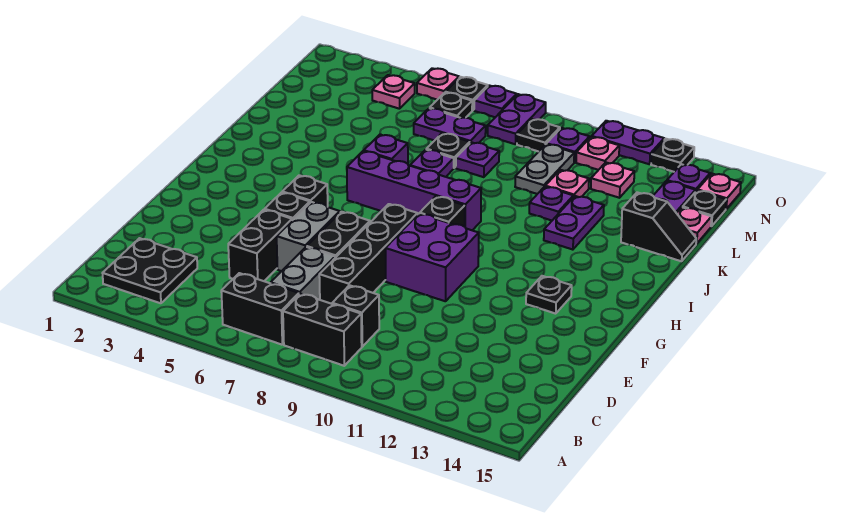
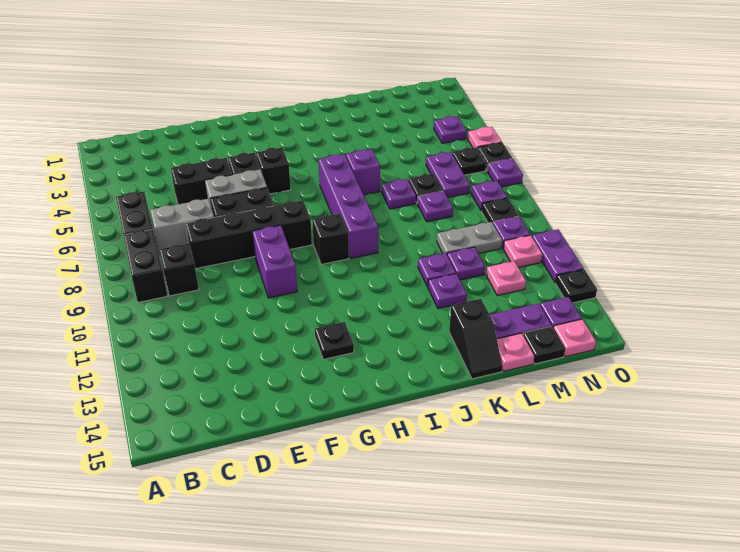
black 2x2 plate [103,238,197,303] -> none
purple 2x2 brick [385,214,479,301] -> purple 1x2 brick [252,225,297,298]
purple 1x2 plate [544,196,604,250] -> purple 1x1 plate [428,274,467,309]
pink 1x1 plate [545,170,589,197] -> purple 1x1 plate [447,247,485,280]
pink 1x1 plate [372,75,415,109] -> purple 1x1 plate [434,116,467,143]
purple 1x2 plate [488,94,546,144] -> purple 1x1 plate [471,181,507,211]

